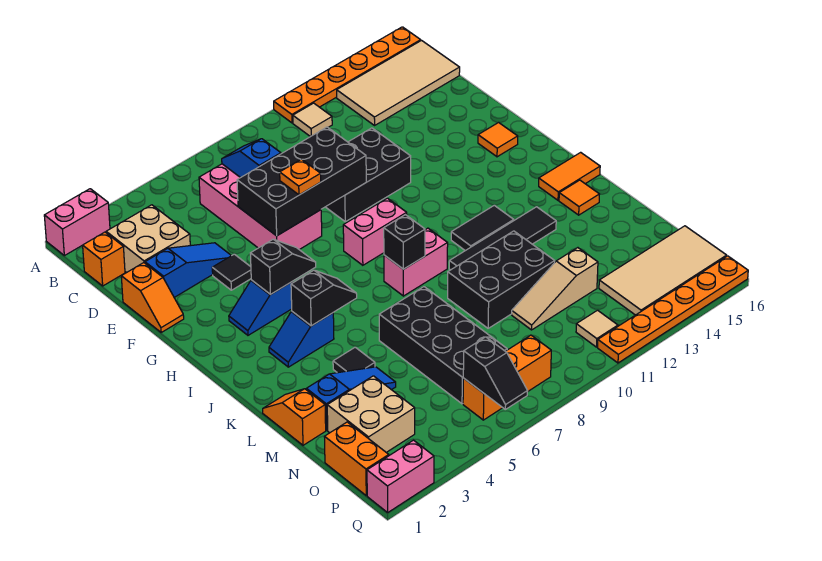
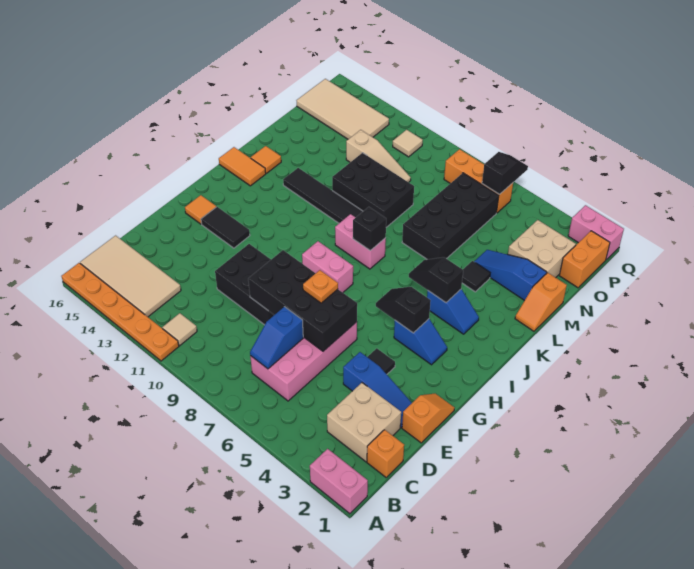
blue 1x3 slope [145,243,231,297] -> blue 1x3 slope turned to [343,352,412,428]
black 1x2 tile [451,205,514,251] -> black 1x2 tile moved to [201,207,250,248]
orange 1x6 plate [598,256,748,363] -> none

